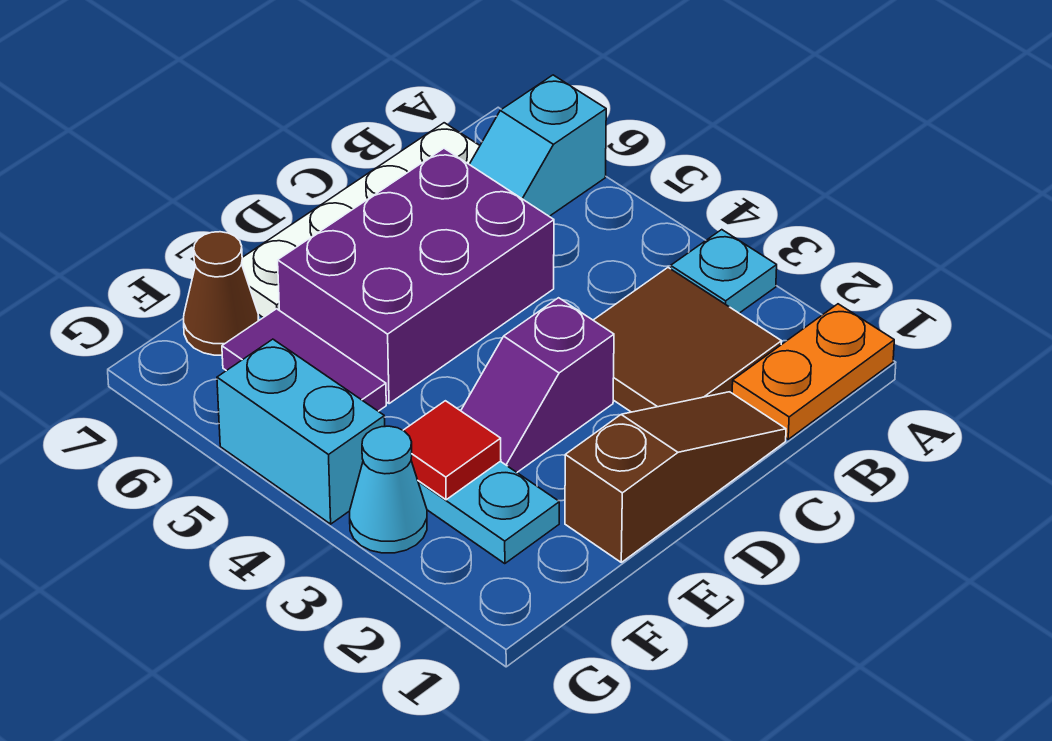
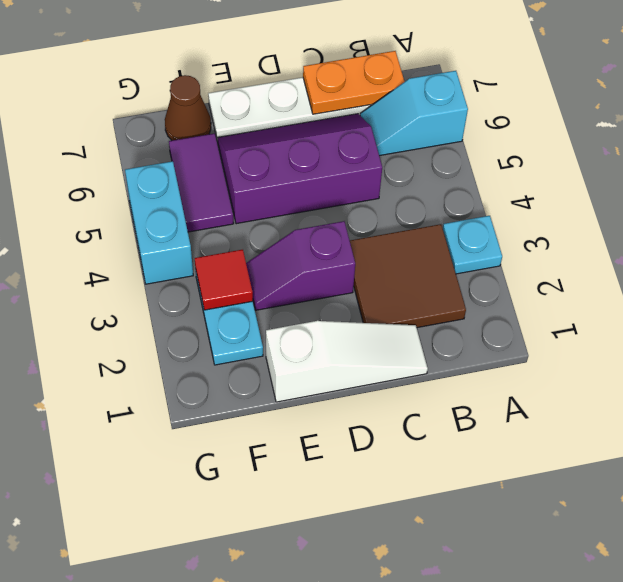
orange 1x2 plate [732,304,894,439] -> orange 1x2 plate moved to [303,51,405,114]
brown 1x3 slope [565,392,786,562] -> white 1x3 slope [266,321,428,402]
purple 2x3 brick [278,148,554,404] -> purple 2x3 slope [218,114,382,224]
cyan 1x1 cone [350,426,427,553] -> none

